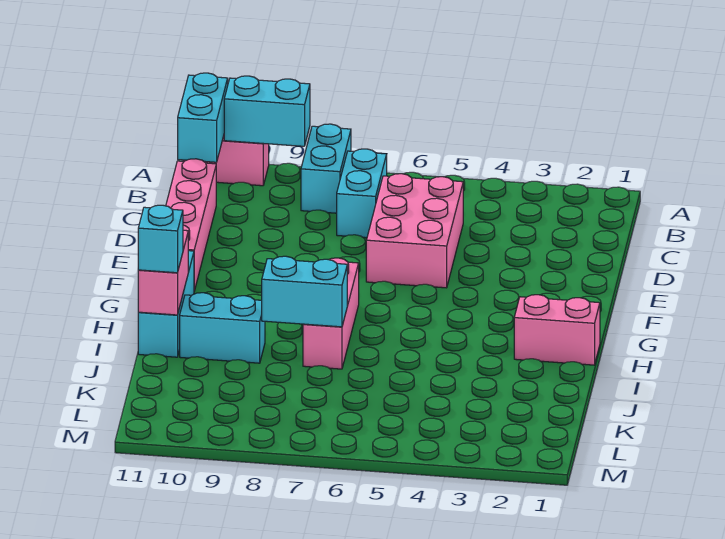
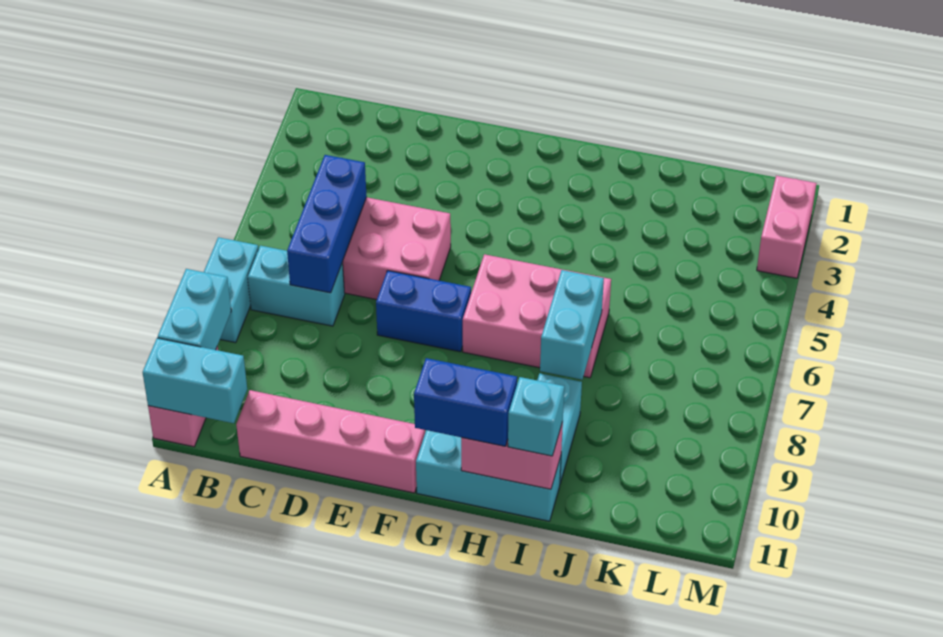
cyan 1x2 brick [301,124,351,213] -> cyan 1x2 brick turned to [204,237,258,343]
none -> blue 1x3 brick [287,155,367,293]
none -> blue 1x2 brick [376,271,471,352]
pink 1x3 brick [303,258,359,369] -> pink 2x3 brick [463,254,611,378]
none -> blue 1x2 brick [414,358,517,446]
pink 1x2 brick [514,295,600,365] -> pink 1x2 brick moved to [757,176,817,278]

